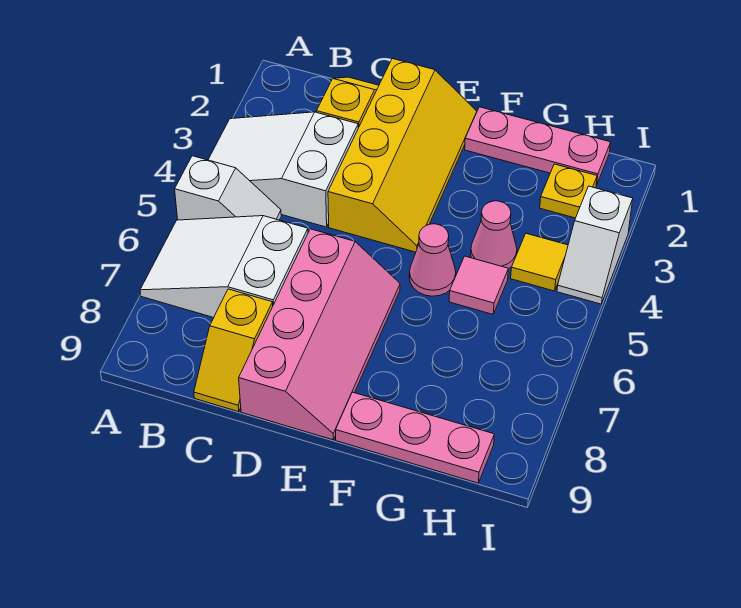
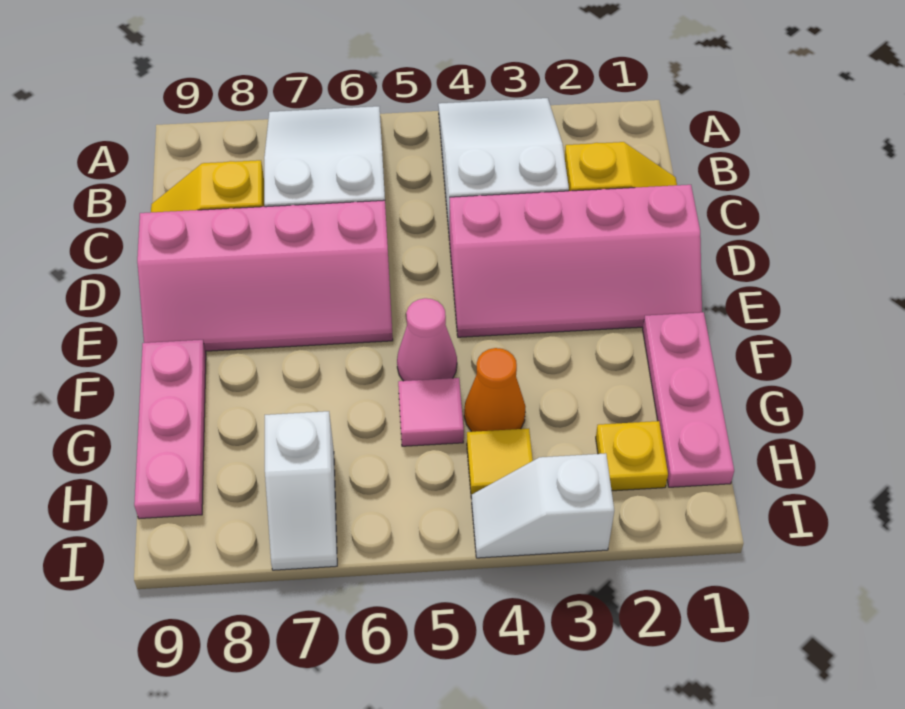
white 1x2 slope [175,156,281,220] -> white 1x2 slope moved to [265,411,337,570]
yellow 2x4 slope [328,59,477,252] -> pink 2x4 slope [450,185,702,337]
pink 1x1 cone [471,201,517,269] -> orange 1x1 cone [464,348,526,432]

